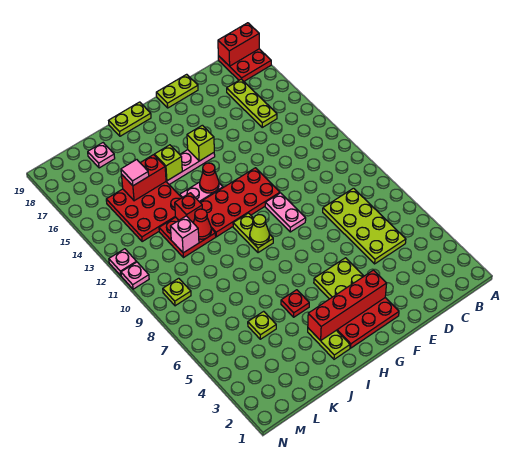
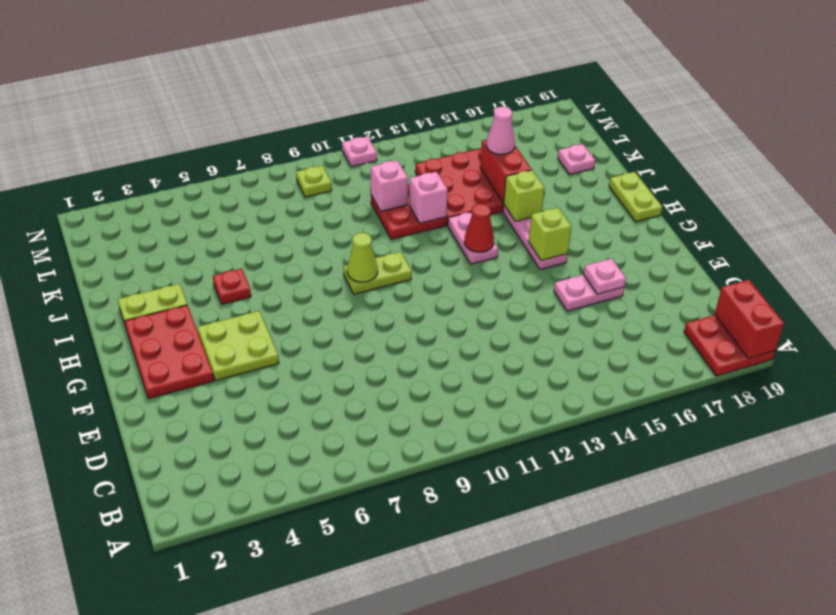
lime 2x4 plate [323,188,406,264] -> none
lime 1x3 plate [227,79,277,127] -> none
lime 1x2 plate [156,74,198,108] -> none
red 1x4 brick [308,270,387,341] -> none
pink 1x2 plate [265,193,306,232] -> pink 1x2 plate moved to [554,274,624,311]
red 2x4 plate [200,168,280,237] -> none
red 1x1 cone [193,209,211,239] -> none
red 1x1 brick [175,193,202,222] -> pink 1x1 brick [409,172,448,223]
lime 1x1 plate [248,311,276,339] -> none
pink 1x1 tile [121,160,149,186] -> pink 1x1 cone [487,107,515,154]
pink 1x1 plate [109,249,137,276] -> pink 1x1 plate moved to [584,259,626,294]

